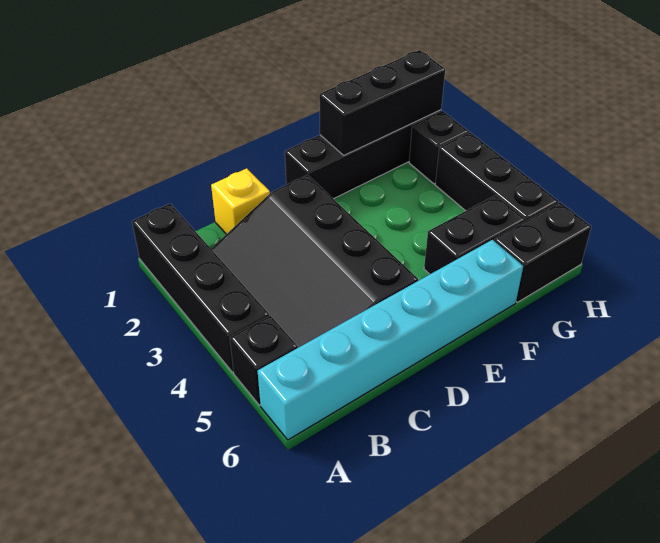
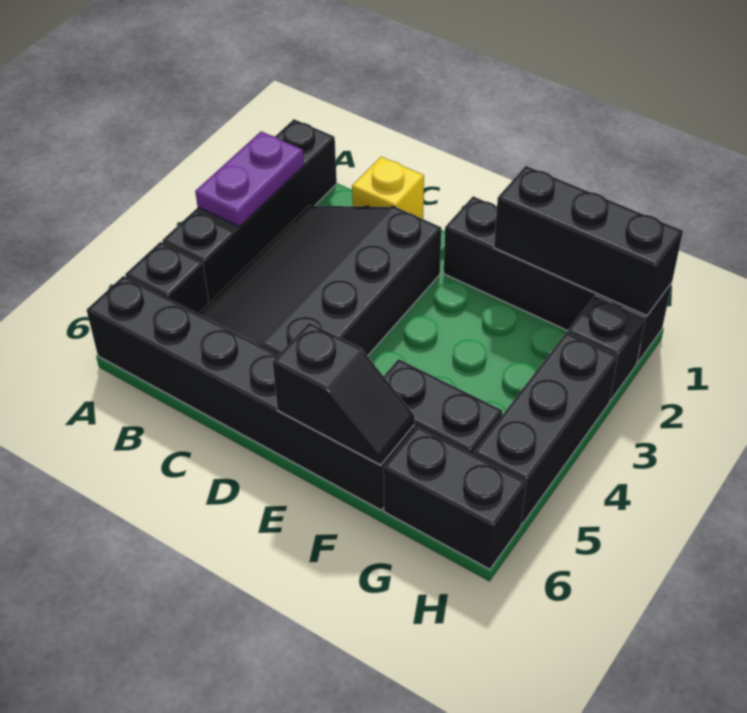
none -> purple 1x2 plate [195,131,304,227]
cyan 1x6 brick [258,240,523,440] -> black 1x6 brick [87,276,415,510]
none -> black 1x2 slope [273,323,415,465]

